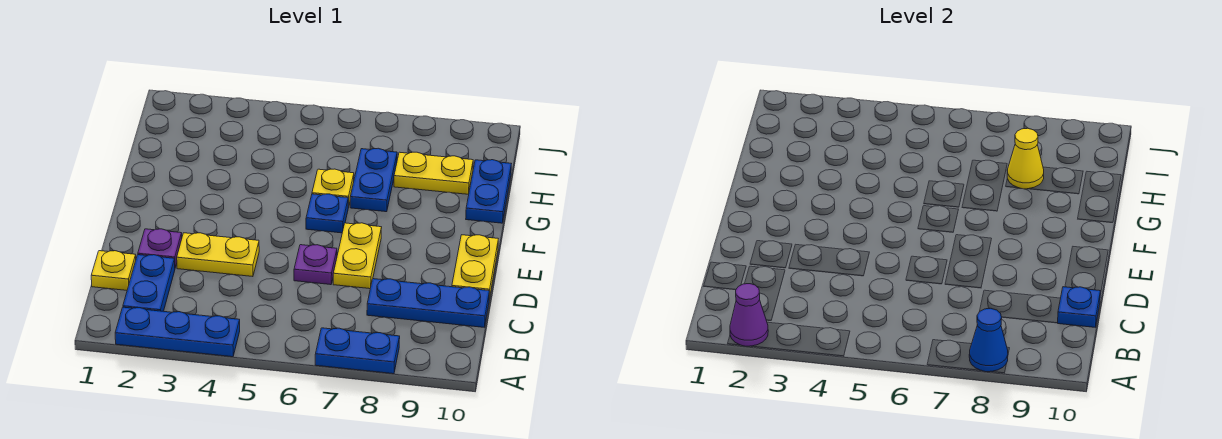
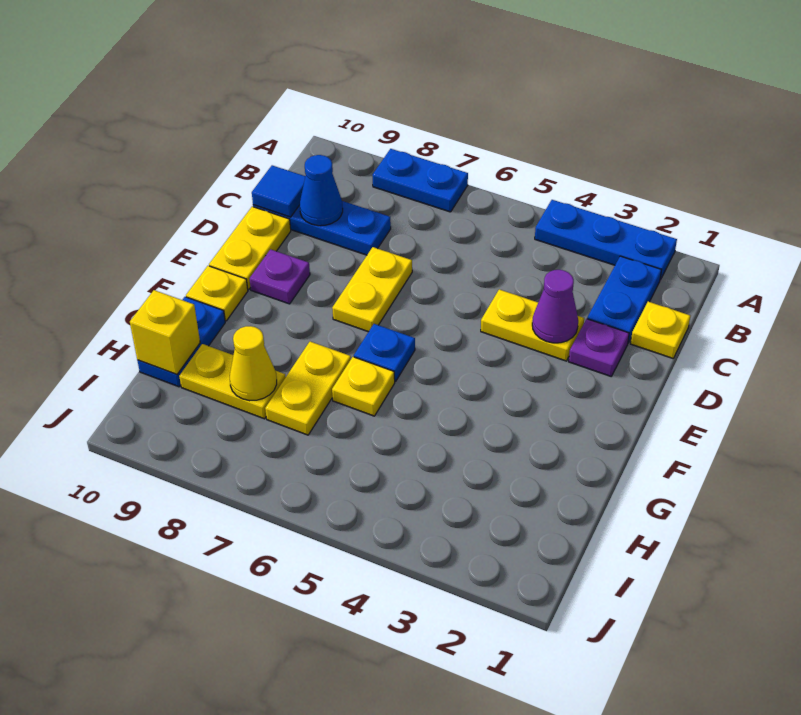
purple 1x1 cone [730,284,768,346] -> purple 1x1 cone moved to [532,270,578,343]
blue 1x1 cone [969,308,1008,372] -> blue 1x1 cone moved to [300,155,343,226]
blue 1x1 plate [1058,287,1100,327] -> blue 1x1 tile [252,165,305,217]
purple 1x1 plate [294,245,337,285] -> purple 1x1 plate moved to [250,249,310,304]
none -> yellow 1x1 plate [186,266,248,321]
blue 1x2 plate [350,148,397,212] -> yellow 1x2 plate [265,342,351,435]
none -> yellow 1x1 brick [130,290,200,374]

